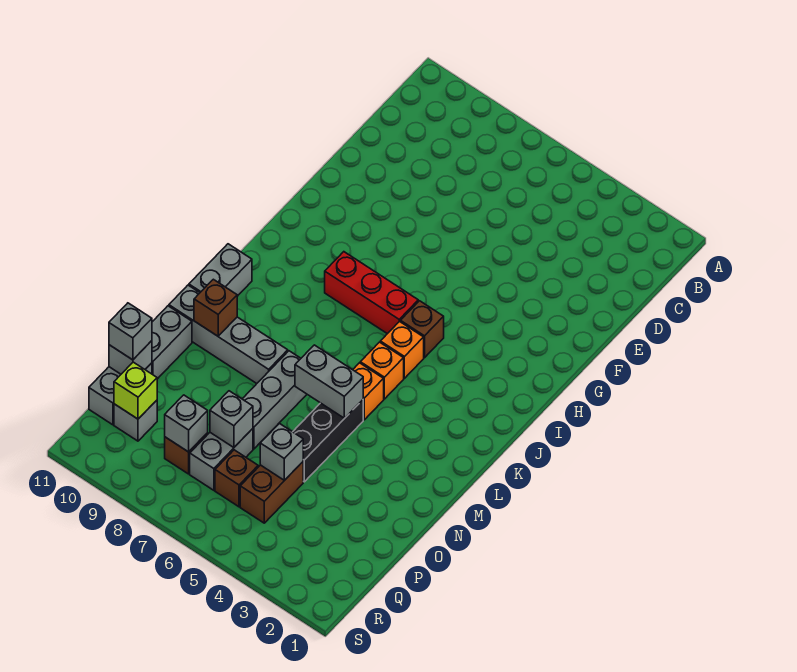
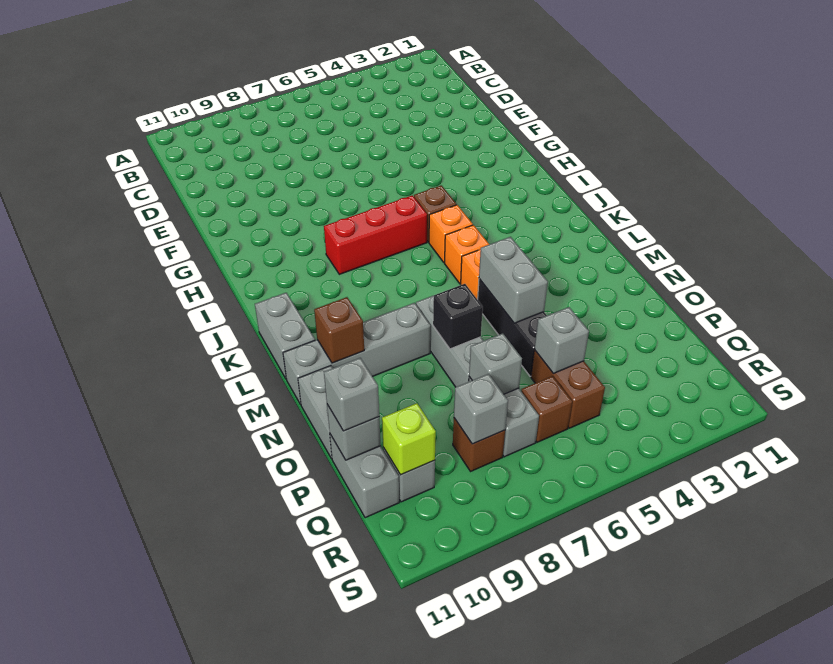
grey 1x2 brick [295,345,363,418] -> grey 1x2 brick turned to [479,237,548,323]
none -> black 1x1 brick [433,284,483,349]

